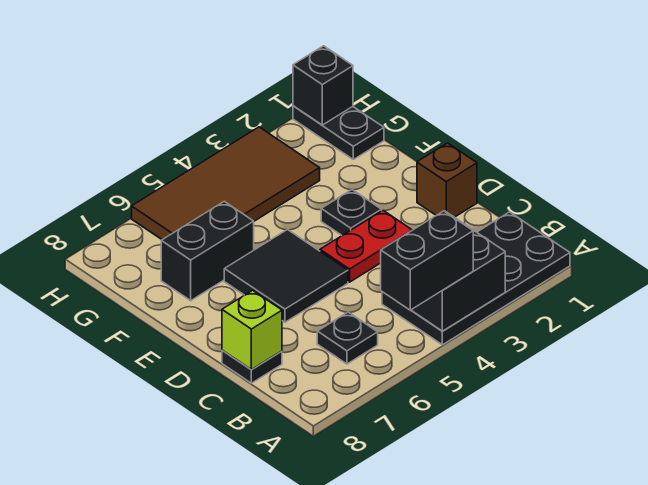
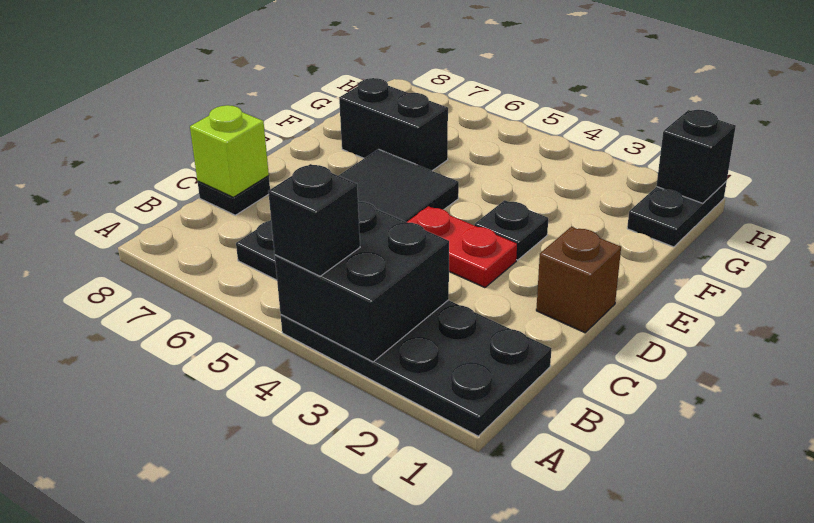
black 1x2 brick [381,211,473,310] -> black 1x1 brick [268,164,360,276]
brown 2x4 tile [132,127,320,240] -> none

